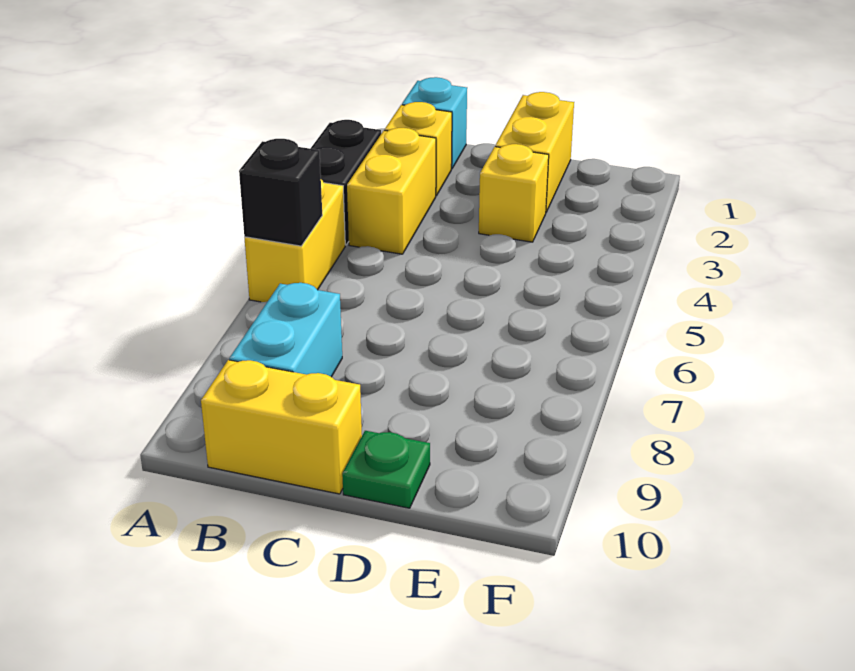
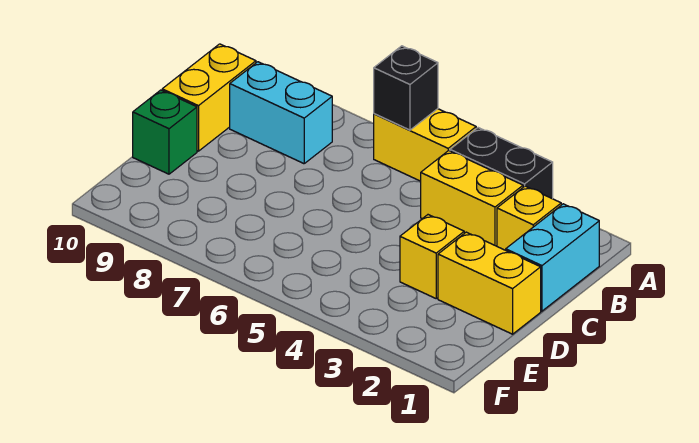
cyan 1x1 brick [402,77,467,169] -> cyan 1x2 brick [506,204,599,311]
green 1x1 plate [342,431,430,508] -> green 1x1 brick [133,90,197,174]

